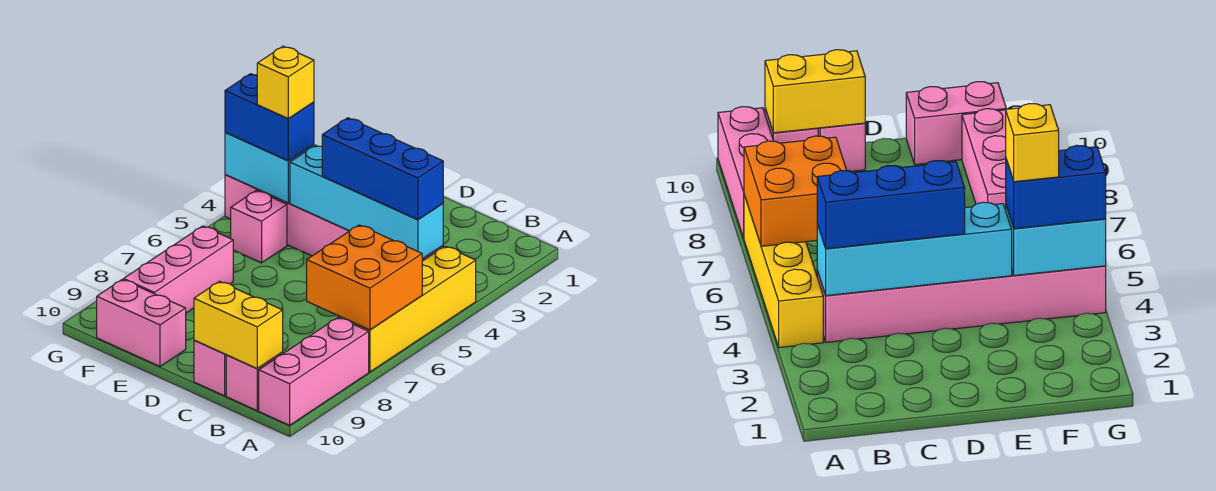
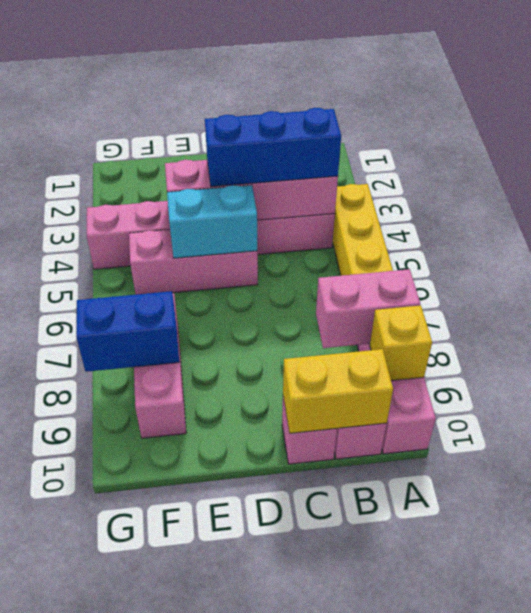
orange 2x2 brick [307,225,422,330] -> none
cyan 1x4 brick [290,145,443,259] -> pink 1x4 brick [165,160,338,220]
pink 1x2 brick [97,279,186,366] -> pink 1x2 brick moved to [316,269,420,348]
cyan 1x2 brick [225,133,314,203] -> cyan 1x2 brick moved to [167,185,258,258]
blue 1x2 brick [225,74,314,161] -> blue 1x2 brick moved to [76,291,179,372]
yellow 1x1 brick [257,46,314,119] -> yellow 1x1 brick moved to [370,305,432,381]
pink 1x1 brick [231,190,287,263] -> pink 1x3 brick [129,230,258,295]

